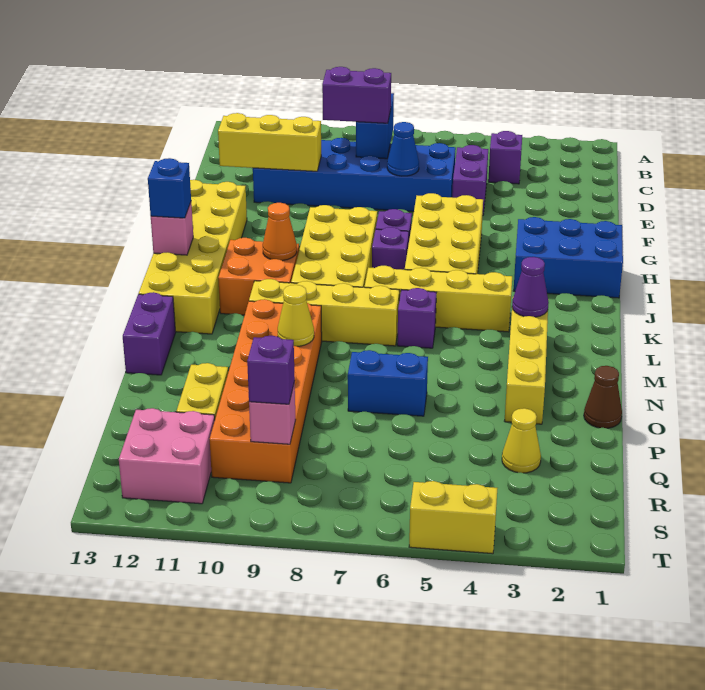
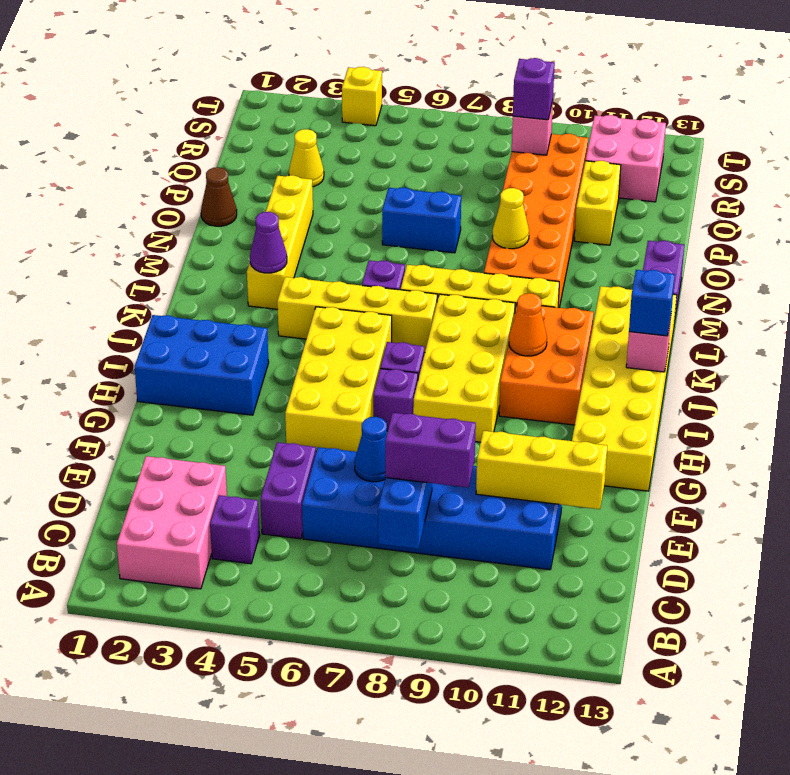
none -> pink 2x3 brick [117,456,227,589]
orange 2x2 brick [218,238,299,315] -> orange 2x3 brick [499,306,594,425]
yellow 1x2 brick [409,481,497,554] -> yellow 1x1 brick [342,67,382,126]

